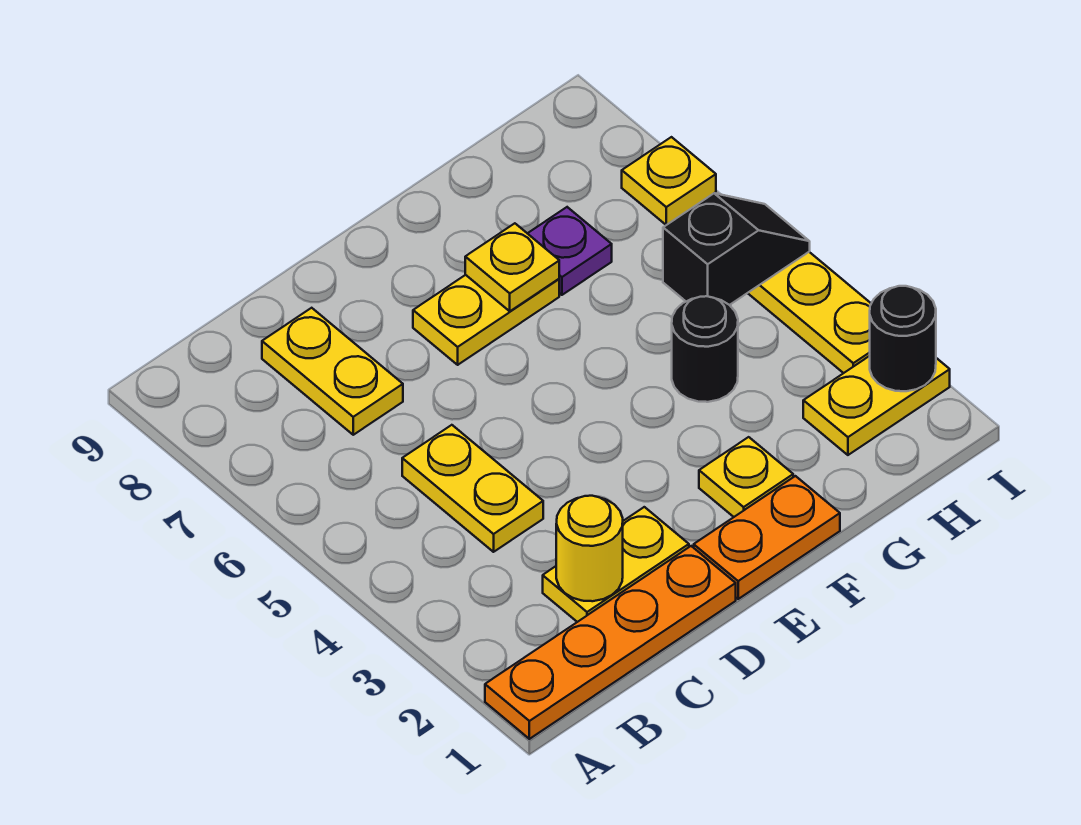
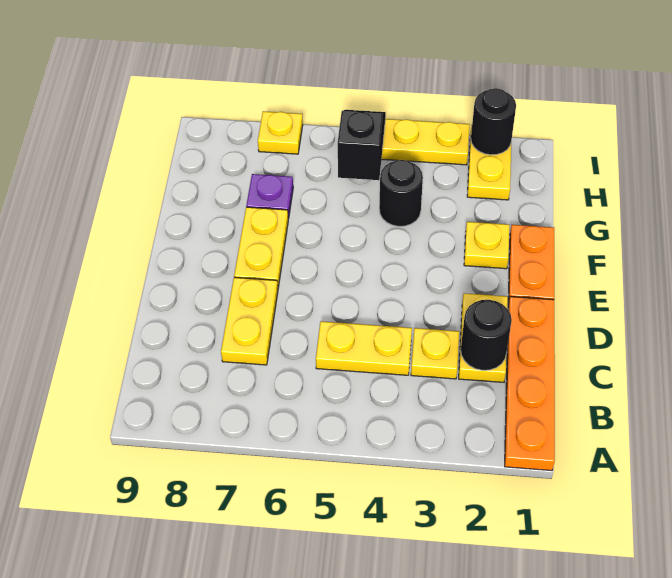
yellow 1x1 round brick [556,496,623,601] -> black 1x1 round brick [461,300,512,370]
yellow 1x2 plate [262,308,403,435] -> yellow 1x2 plate turned to [221,277,278,365]
yellow 1x1 plate [465,223,559,311] -> yellow 1x1 plate moved to [411,328,459,379]

